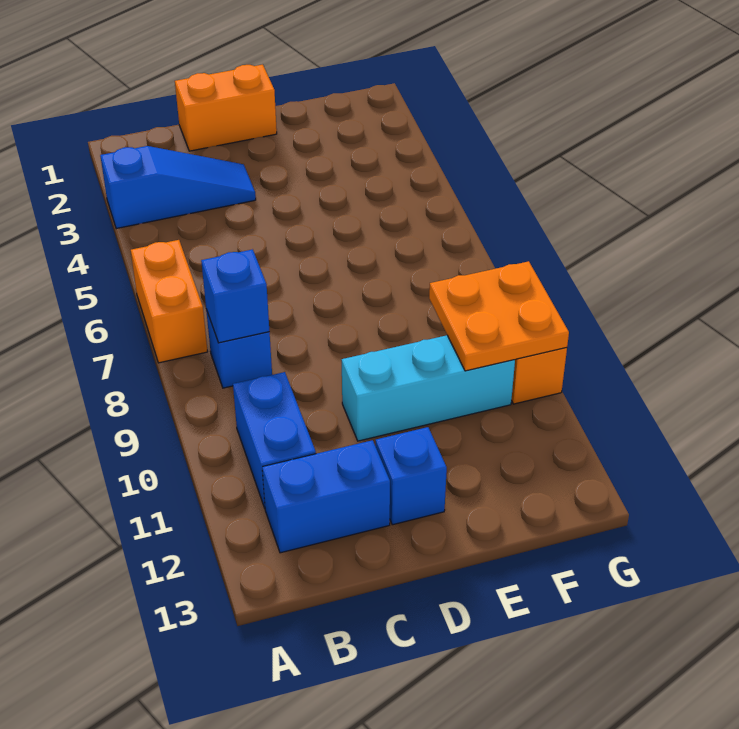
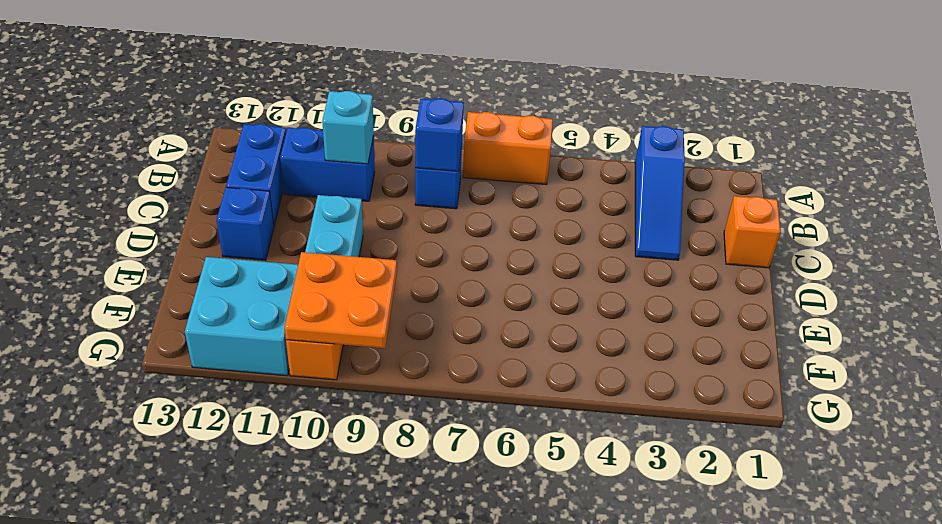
none -> cyan 1x1 brick [322,91,374,164]
orange 1x2 brick [175,65,277,151] -> orange 1x1 brick [724,196,781,268]
none -> cyan 2x2 brick [185,257,298,376]

